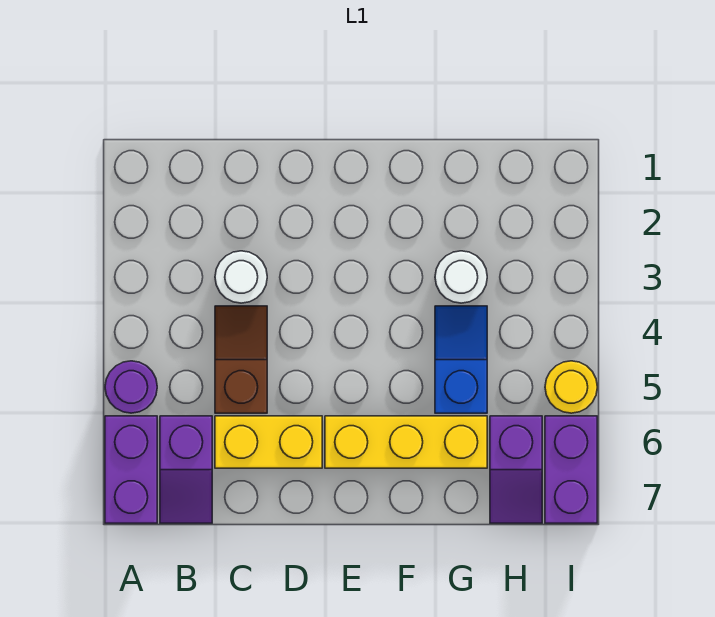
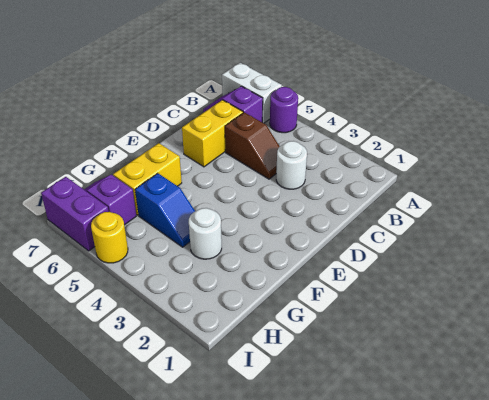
purple 1x2 brick [105,416,157,523] -> white 1x2 brick [222,63,282,123]
yellow 1x3 brick [325,416,487,468] -> yellow 1x2 brick [113,143,182,215]

